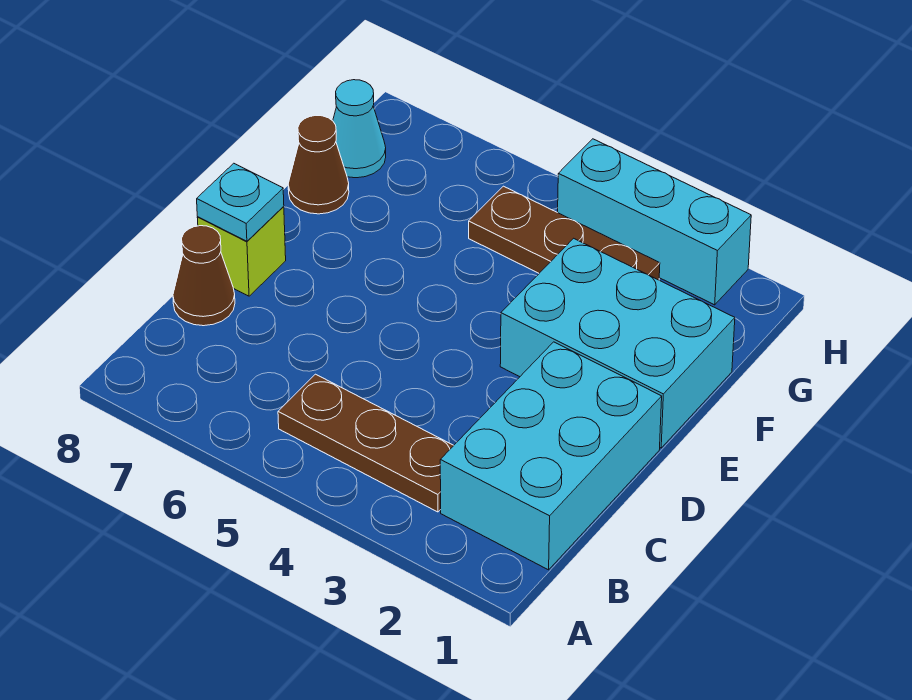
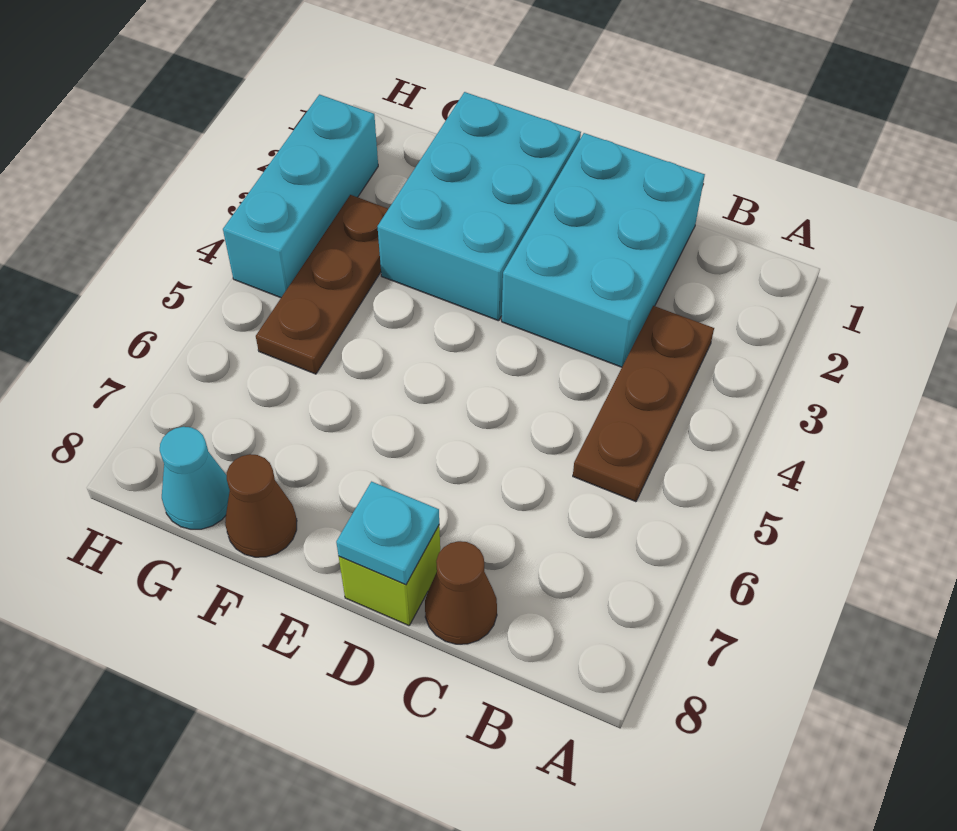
cyan 2x3 brick [440,342,662,570] -> cyan 2x3 brick turned to [502,133,705,367]

